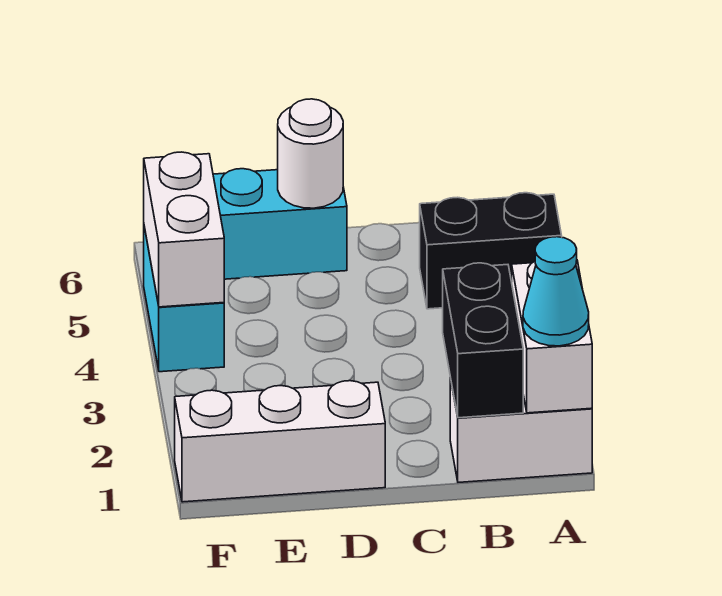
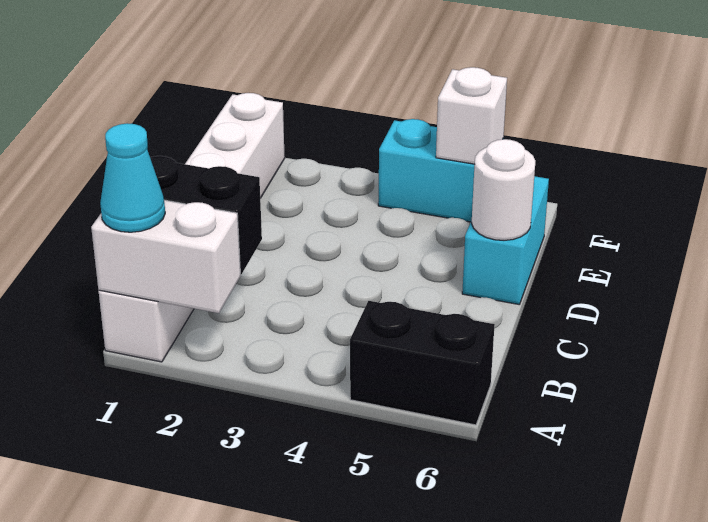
black 1x2 brick [420,193,562,309] -> black 1x2 brick turned to [350,301,495,425]
white 1x2 brick [144,152,224,307] -> white 1x1 brick [436,67,507,164]

